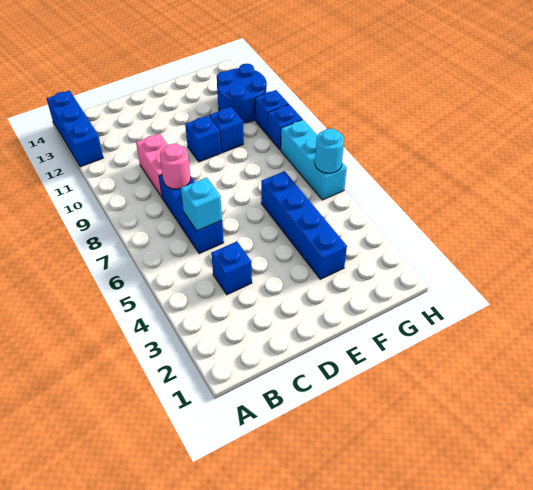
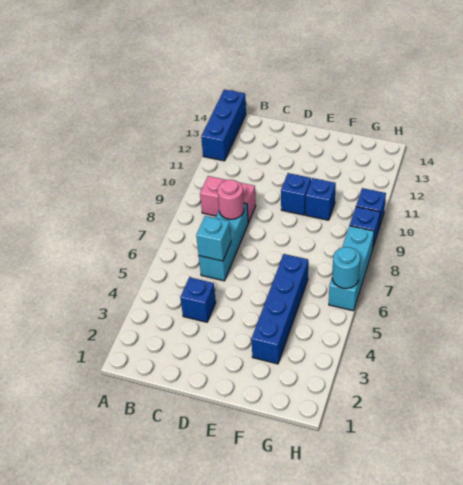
blue 1x3 brick [159,175,224,254] -> cyan 1x3 brick [199,203,248,281]
pink 1x2 brick [136,133,168,197] -> pink 1x2 brick turned to [200,176,256,223]
blue 2x2 round brick [217,64,267,123] -> none

